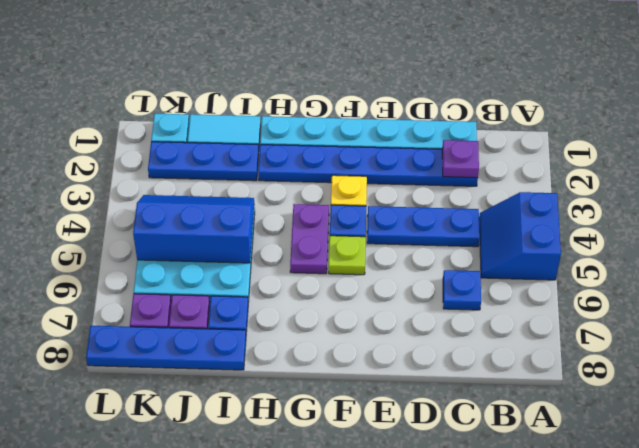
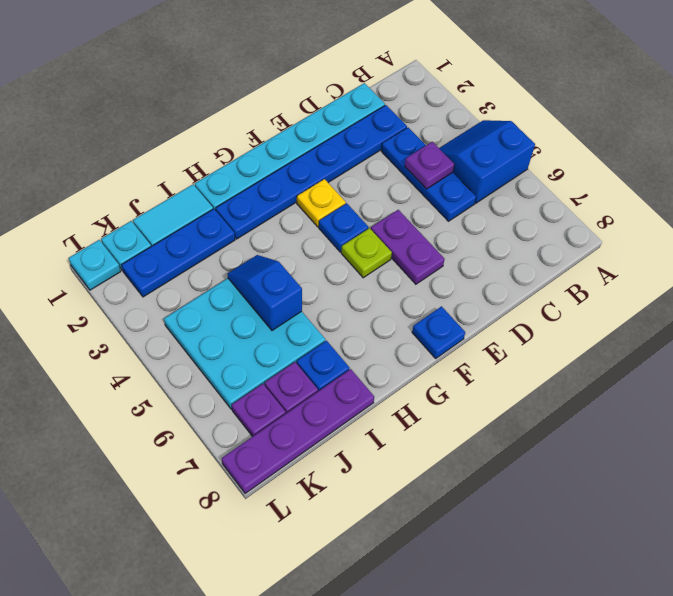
blue 2x2 slope [479,192,561,280] -> blue 2x2 slope turned to [439,120,535,203]
purple 1x1 plate [442,140,479,178] -> purple 1x1 plate moved to [405,142,454,189]
blue 1x3 plate [367,206,480,247] -> blue 1x3 plate turned to [381,128,476,221]
blue 1x1 plate [443,270,481,310] -> blue 1x1 plate moved to [412,306,465,358]
purple 1x2 plate [290,204,329,274] -> purple 1x2 plate moved to [371,210,445,284]
blue 2x3 slope [133,195,254,263] -> blue 1x2 slope [228,255,302,331]
blue 1x4 plate [86,326,246,370] -> purple 1x4 plate [222,369,374,494]
none -> cyan 1x1 plate [69,240,121,290]

